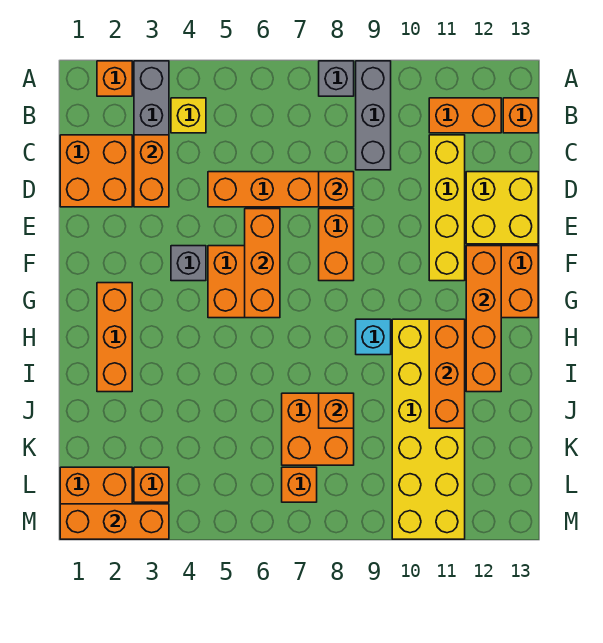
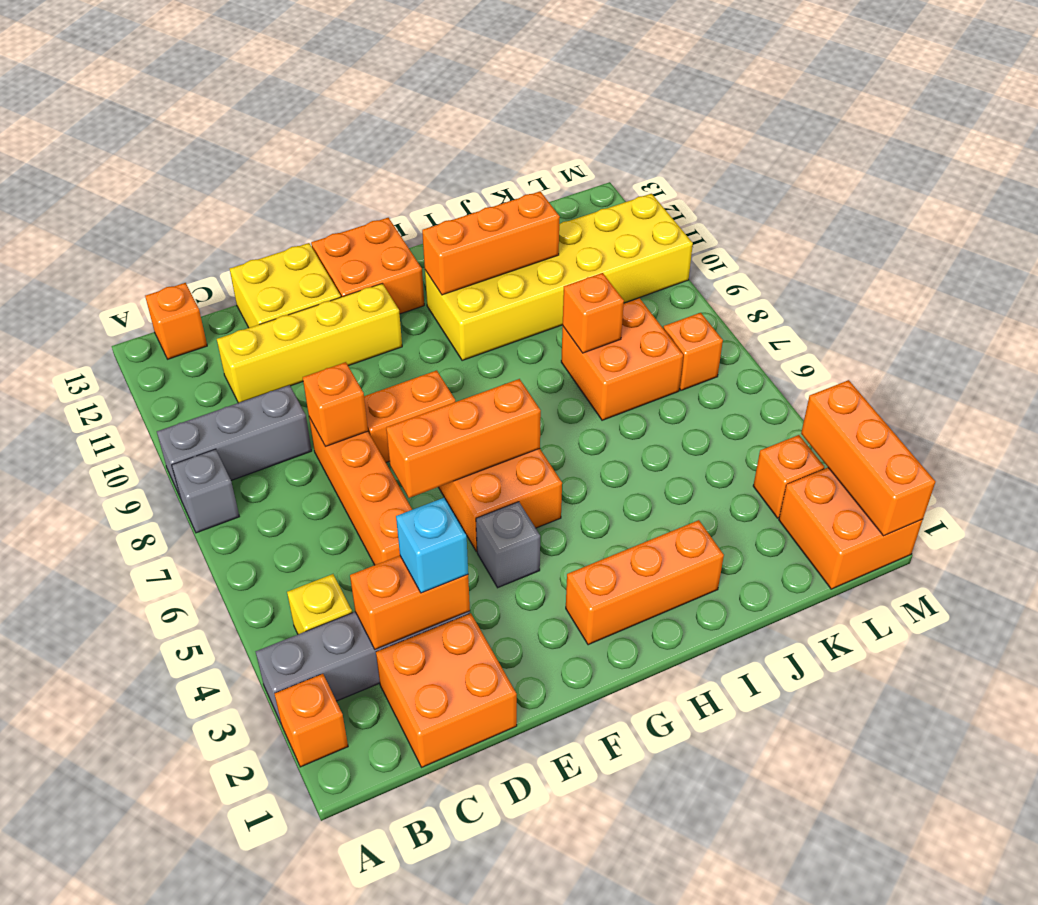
orange 1x2 brick [429,98,501,133] -> none
orange 1x4 brick [466,246,501,392] -> none
cyan 1x1 brick [356,319,391,355] -> cyan 1x1 brick moved to [396,498,468,593]

